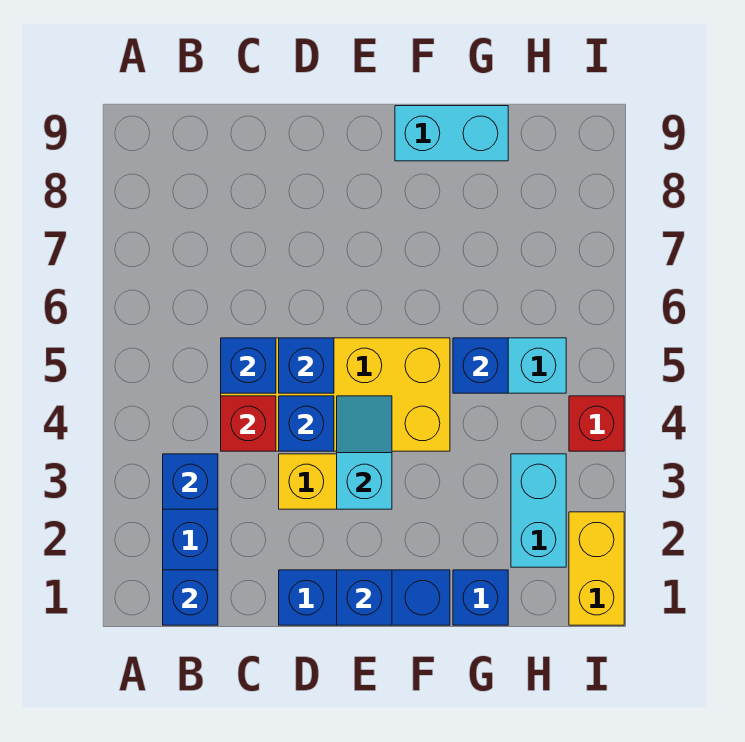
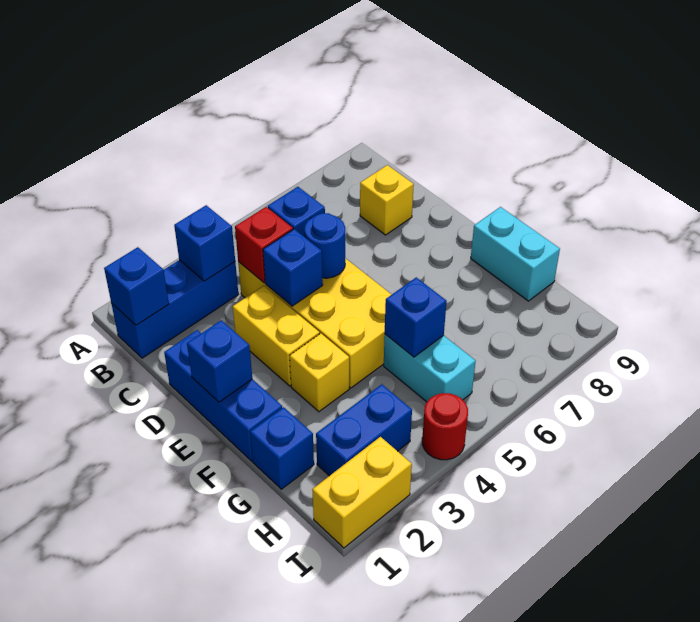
none -> yellow 1x1 brick [360,165,414,235]
blue 1x1 brick [279,338,334,393] -> blue 1x1 round brick [304,213,345,278]
cyan 1x2 slope [337,396,392,509] -> none
none -> yellow 1x1 brick [290,334,349,412]
cyan 1x2 brick [511,454,566,567] -> blue 1x2 brick [316,384,412,476]
red 1x1 brick [569,396,624,451] -> red 1x1 round brick [422,393,468,460]

